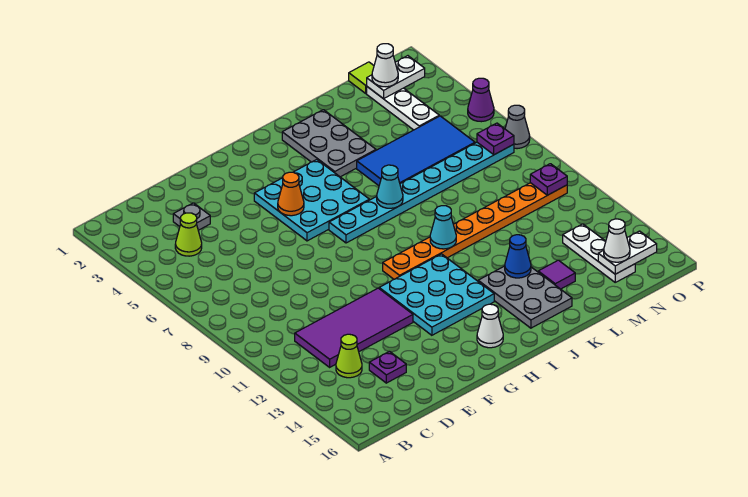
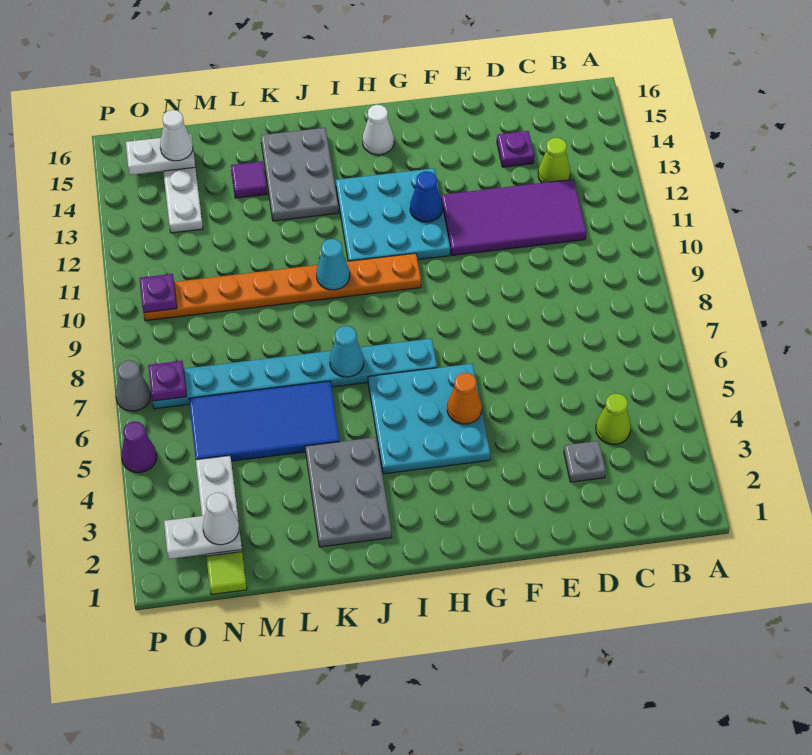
blue 1x1 cone [505,235,531,278] -> blue 1x1 cone moved to [410,171,442,222]

